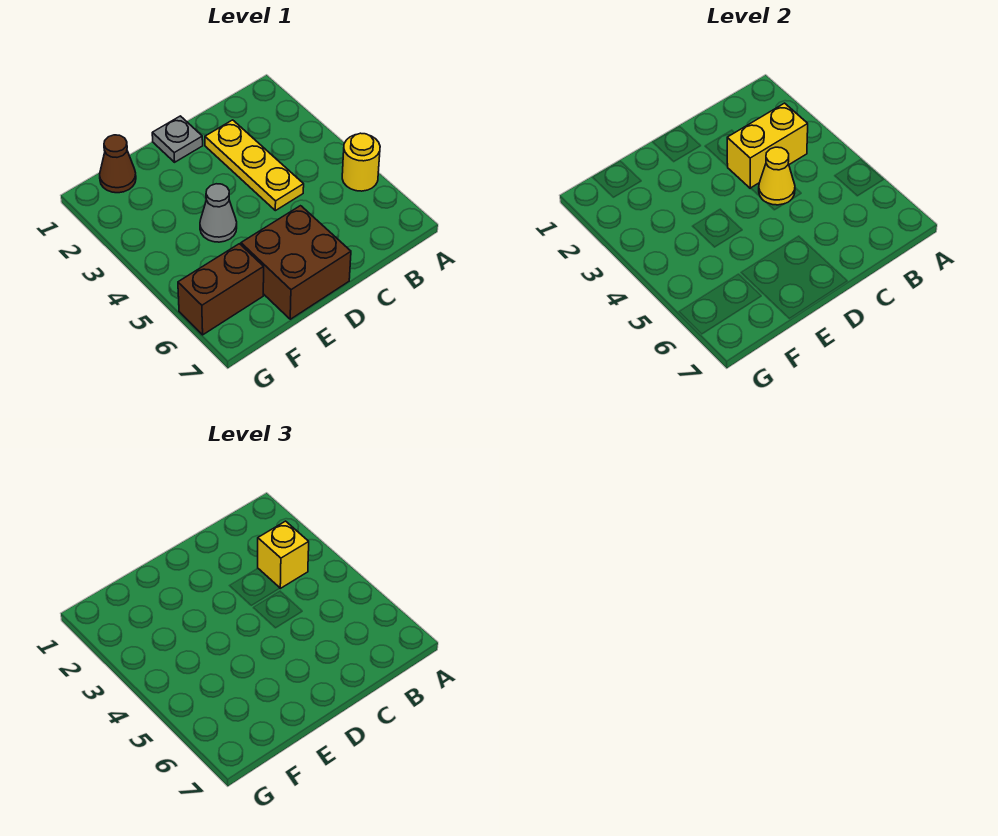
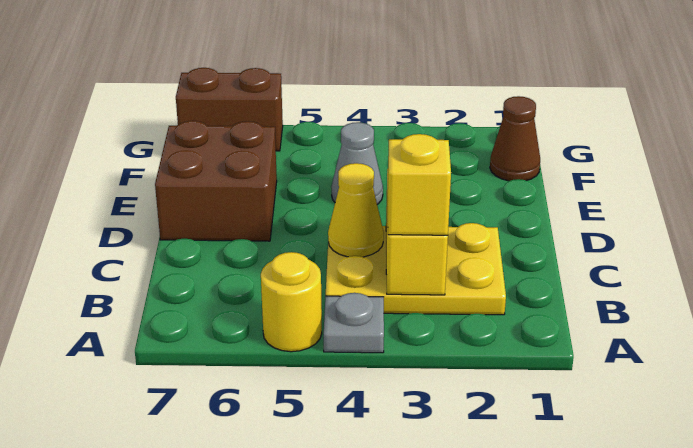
yellow 1x3 plate [205,120,304,211] -> yellow 2x3 plate [326,223,506,315]
grey 1x1 plate [152,116,203,162] -> grey 1x1 plate moved to [324,293,384,353]
brown 1x2 brick [178,244,264,335] -> brown 1x2 brick turned to [176,68,283,151]

